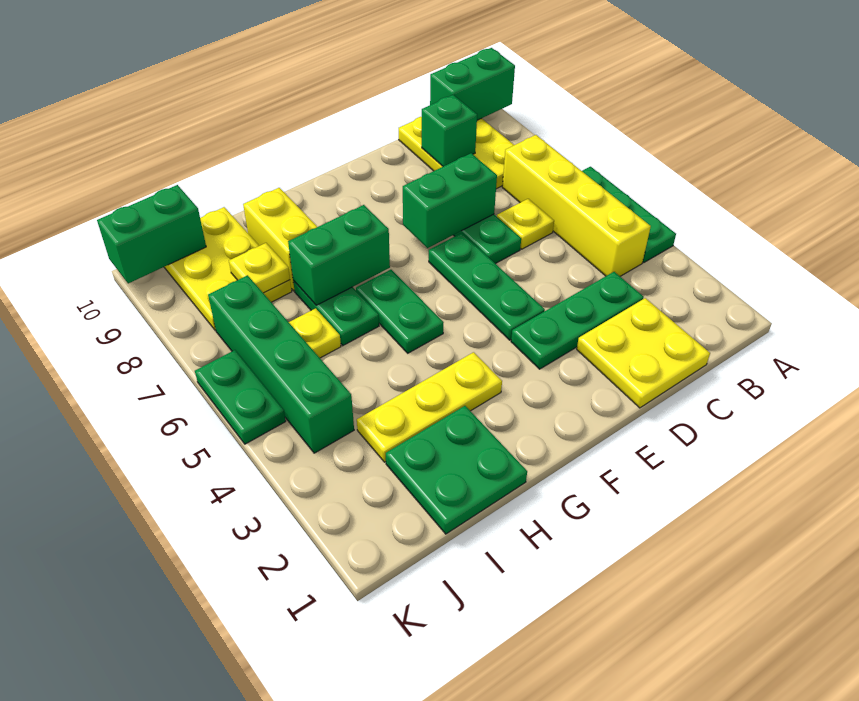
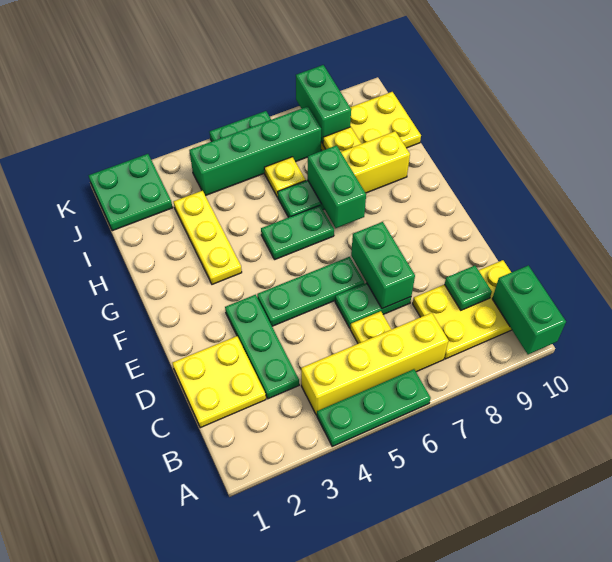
green 1x1 brick [422,95,477,166] -> green 1x1 plate [445,266,492,310]
green 2x2 plate [386,406,527,534] -> green 2x2 plate moved to [89,154,173,231]
green 1x2 brick [97,185,206,283] -> green 1x2 brick moved to [296,65,351,144]

